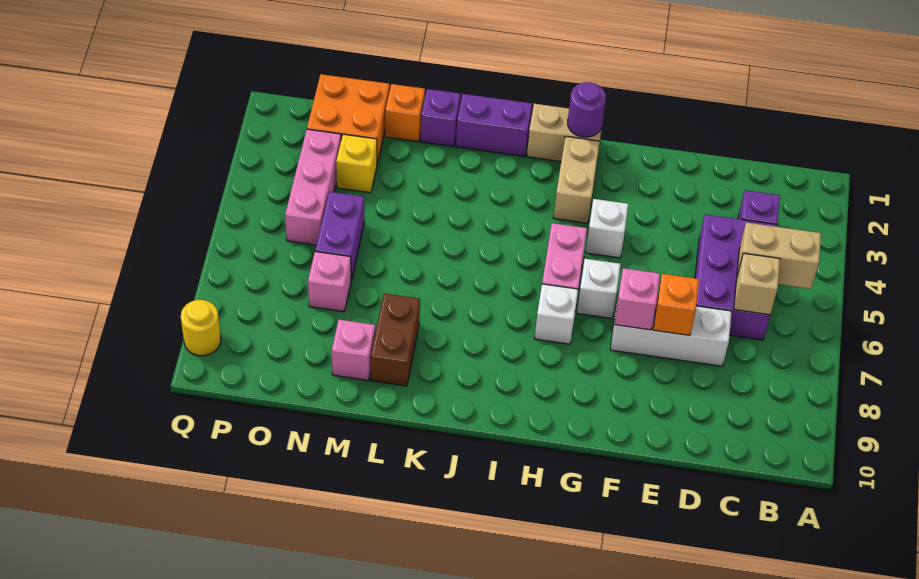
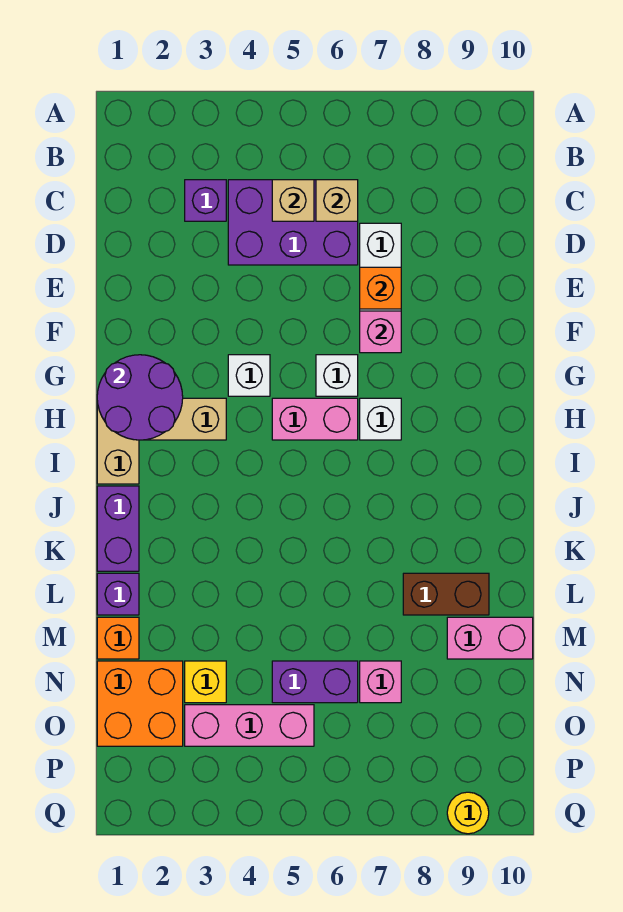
tan 1x2 brick [737,223,821,289] -> tan 1x1 brick [272,180,314,221]
purple 1x1 round brick [568,82,606,137] -> purple 2x2 round brick [97,355,183,440]
pink 1x1 brick [332,320,375,381] -> pink 1x2 brick [447,617,533,659]

